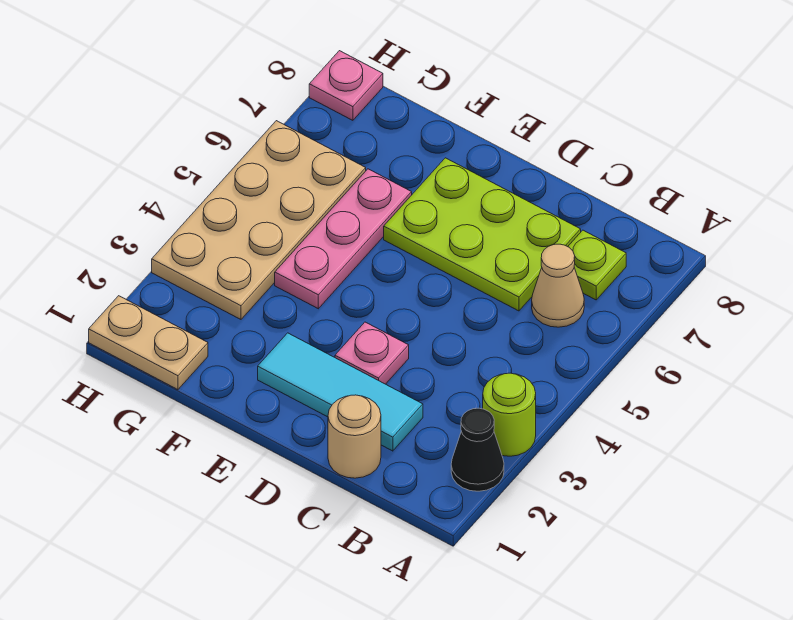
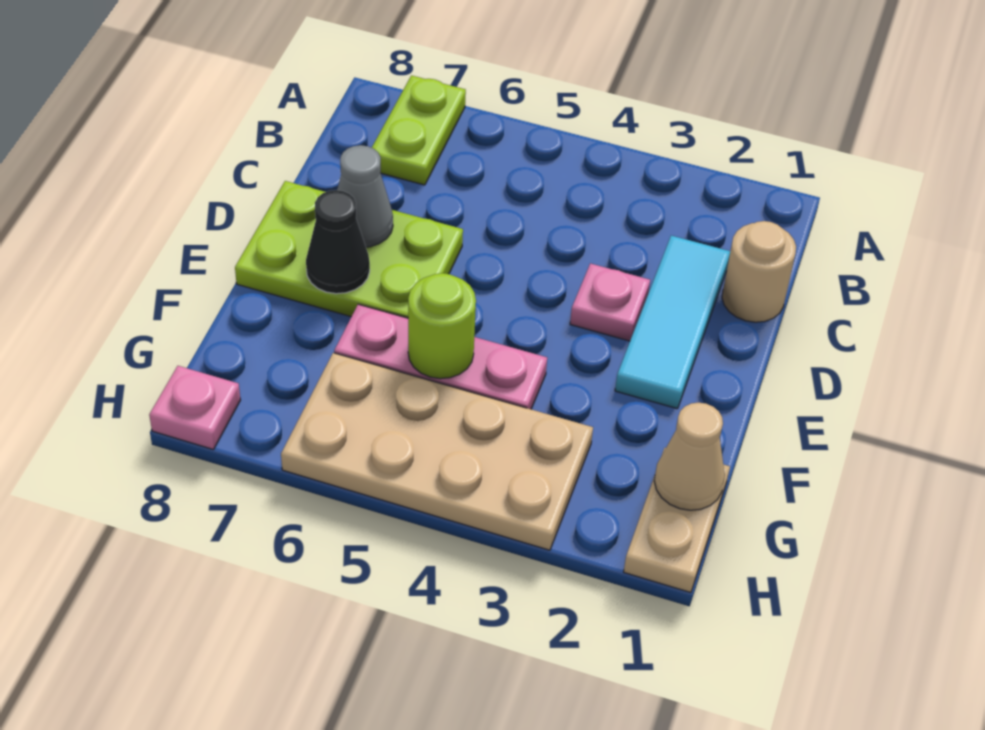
black 1x1 cone [451,408,504,491] -> black 1x1 cone moved to [306,190,370,294]
lime 1x1 round brick [483,373,536,456] -> lime 1x1 round brick moved to [408,273,476,379]
tan 1x1 cone [532,244,584,327] -> tan 1x1 cone moved to [654,403,725,510]
lime 1x1 plate [568,230,626,300] -> lime 1x2 plate [372,76,466,185]
lime 2x3 plate [384,158,581,311] -> lime 2x3 plate turned to [235,181,463,318]
none -> grey 1x1 cone [337,145,393,247]

